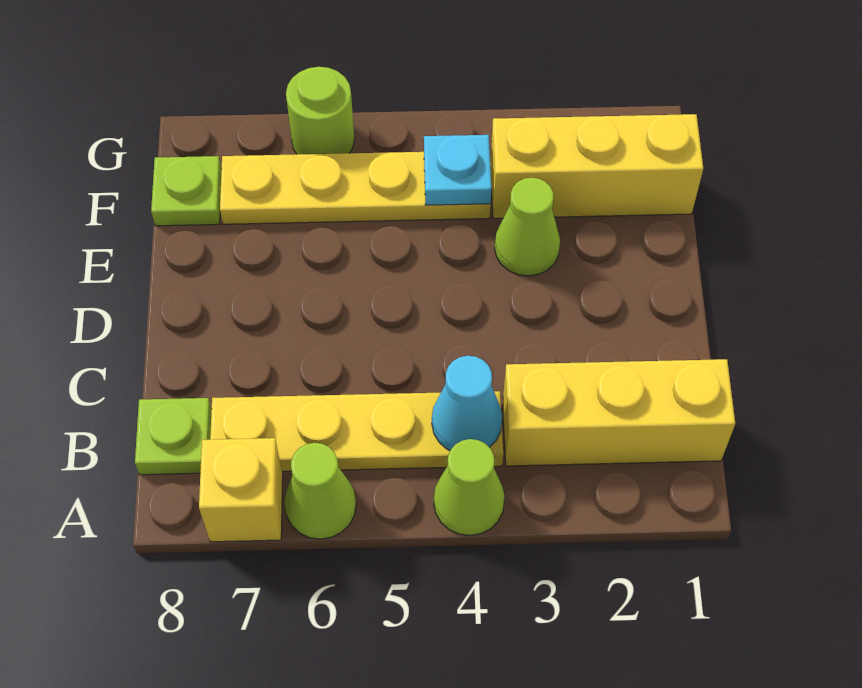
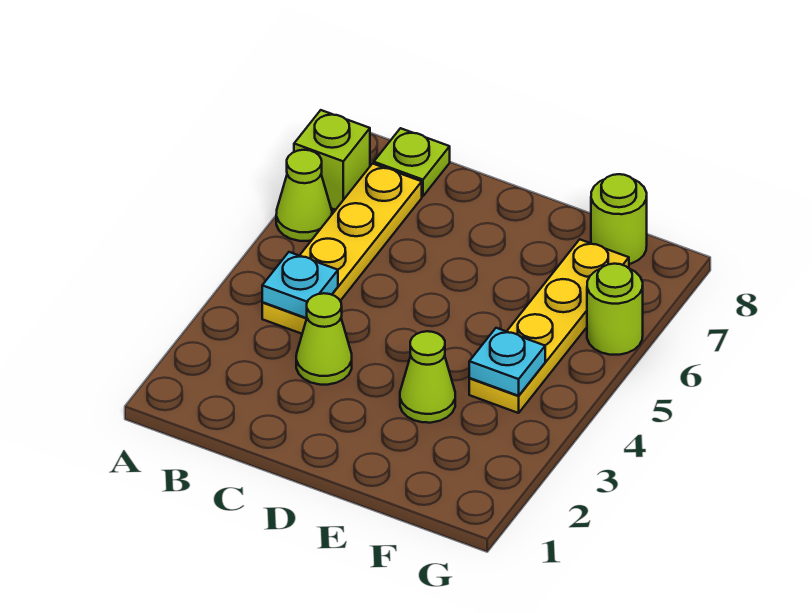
lime 1x1 cone [434,439,505,535] -> lime 1x1 cone moved to [296,293,352,385]
yellow 1x1 brick [199,438,283,542] -> lime 1x1 brick [294,110,370,210]
yellow 1x3 brick [503,359,735,466] -> none
cyan 1x1 cone [432,356,502,450] -> cyan 1x1 plate [262,252,338,318]
yellow 1x3 brick [490,114,703,218] -> none
lime 1x1 plate [151,156,222,226] -> lime 1x1 round brick [591,174,647,264]

